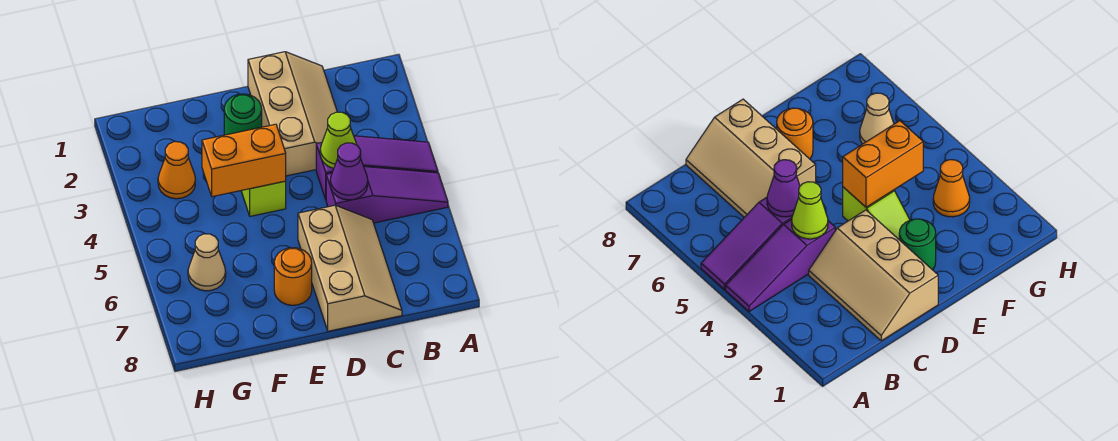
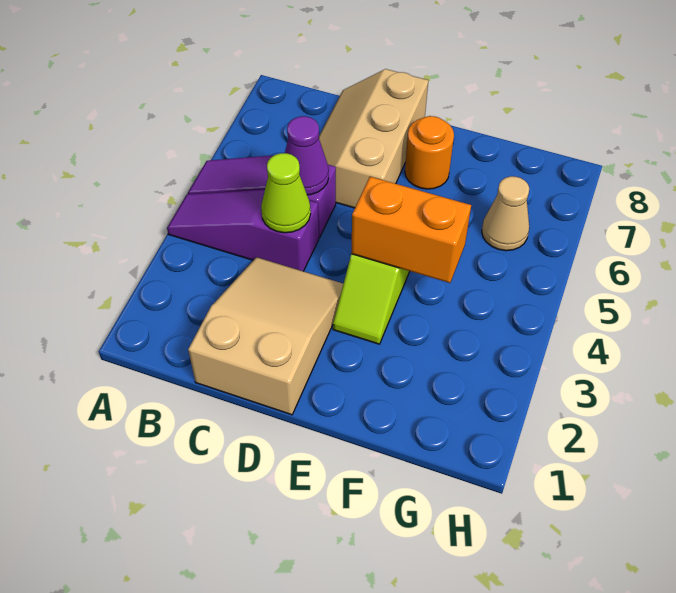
tan 2x3 slope [248,52,337,176] -> tan 2x3 slope turned to [188,257,343,415]
green 1x1 round brick [224,94,262,135] -> none
orange 1x1 cone [158,142,195,199] -> none

